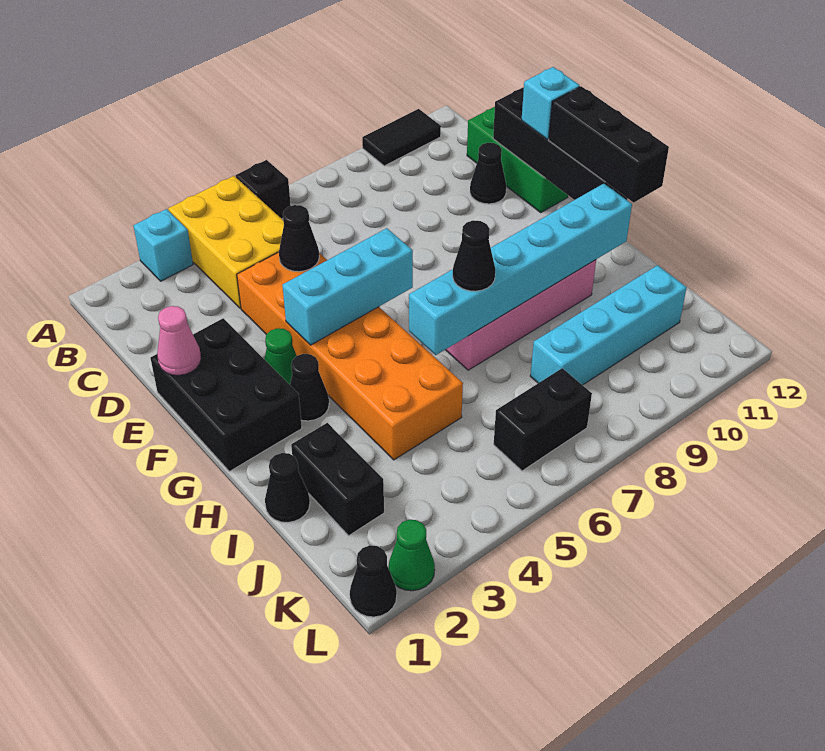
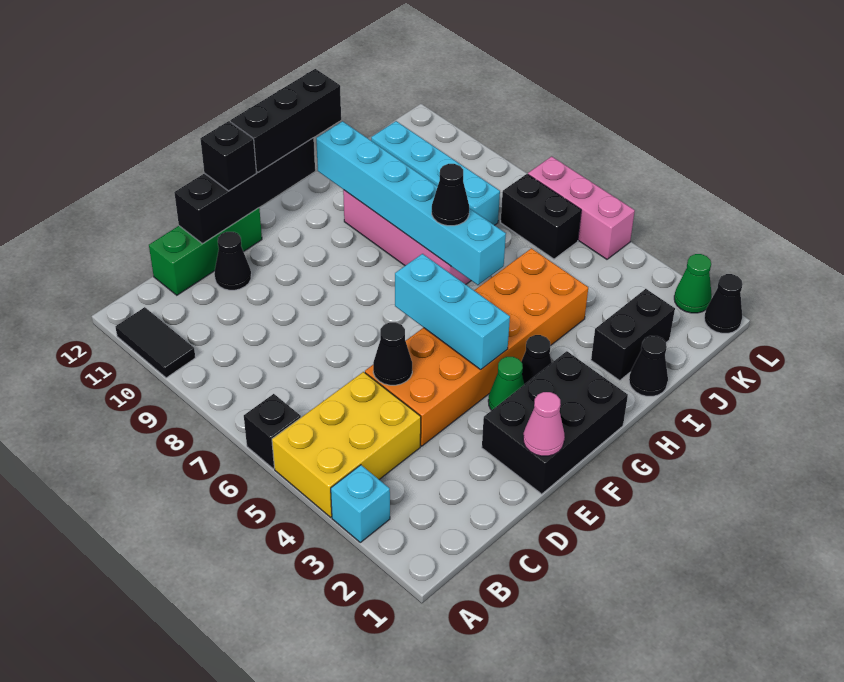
cyan 1x1 brick [521,67,580,139] -> black 1x1 brick [200,121,256,191]
none -> pink 1x3 brick [528,156,635,259]

